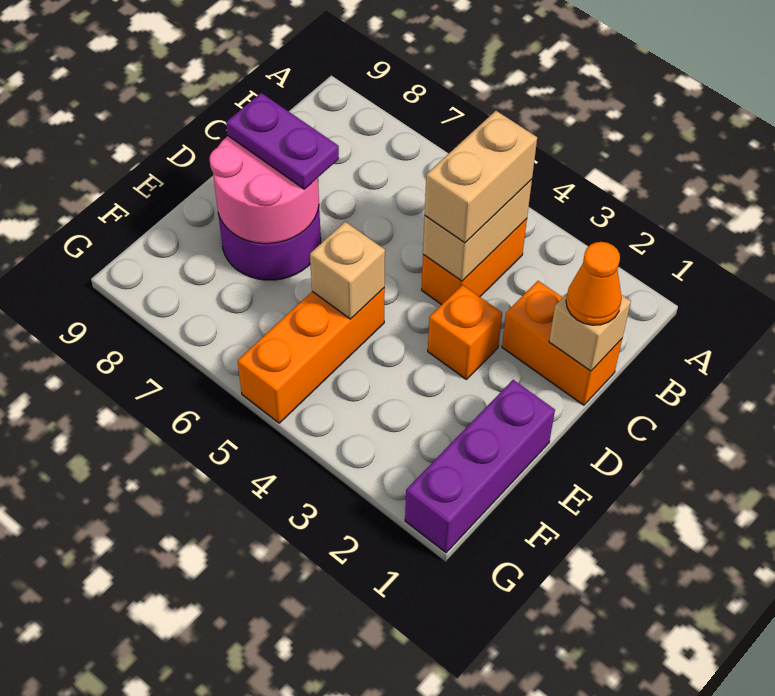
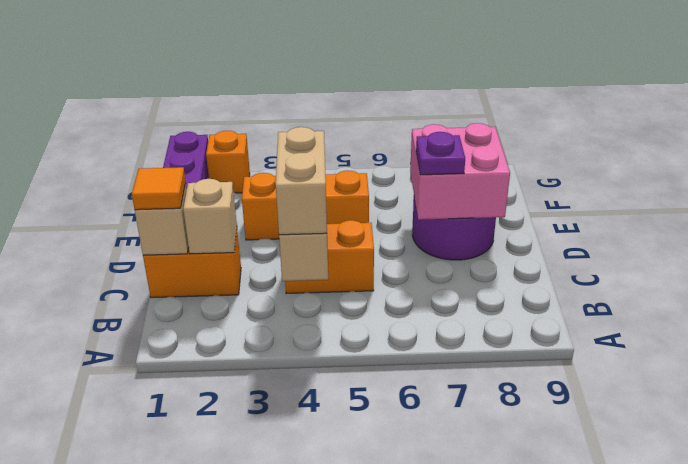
orange 1x2 brick [422,219,527,305] -> orange 1x2 brick turned to [285,220,374,294]
orange 1x1 cone [566,242,622,325] -> orange 1x1 tile [132,167,186,210]
orange 1x1 brick [428,285,502,380] -> orange 1x1 brick moved to [206,131,250,193]
pink 2x2 round brick [210,136,319,244] -> pink 2x2 brick [410,123,510,220]
purple 1x2 plate [226,93,339,189] -> purple 1x1 plate [416,132,465,175]
orange 1x3 brick [238,288,385,423] -> orange 1x3 brick turned to [242,170,369,240]
tan 1x1 brick [310,222,385,319] -> tan 1x1 brick moved to [183,179,237,254]

